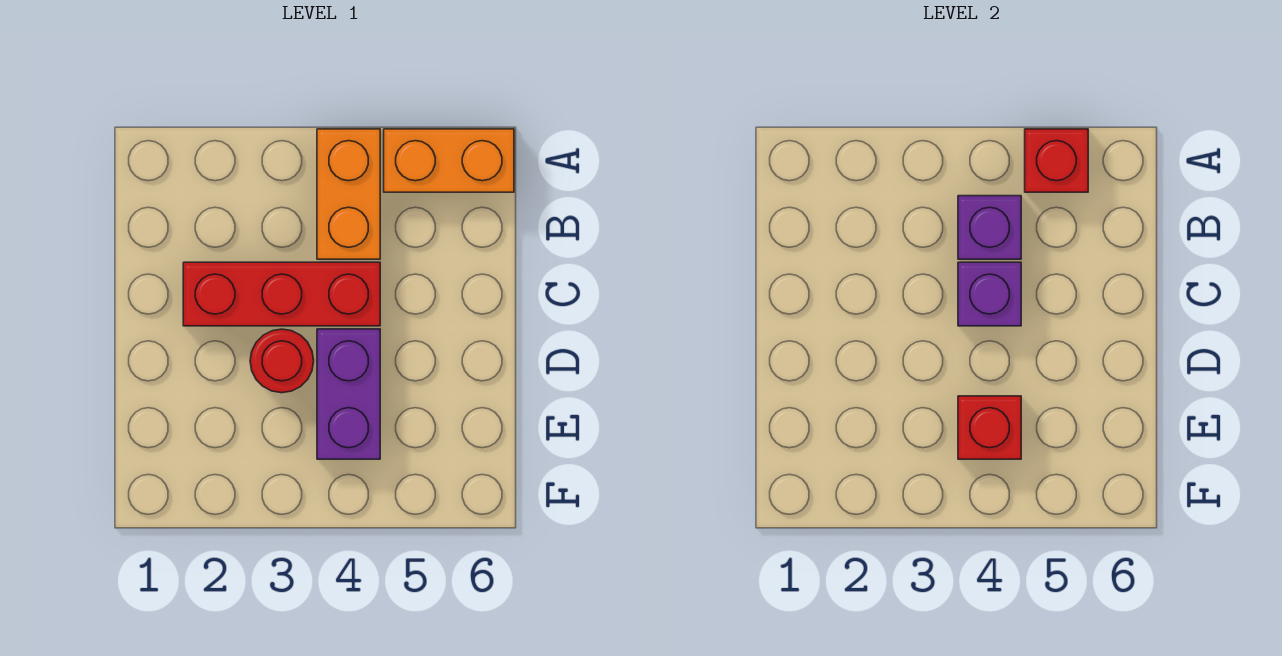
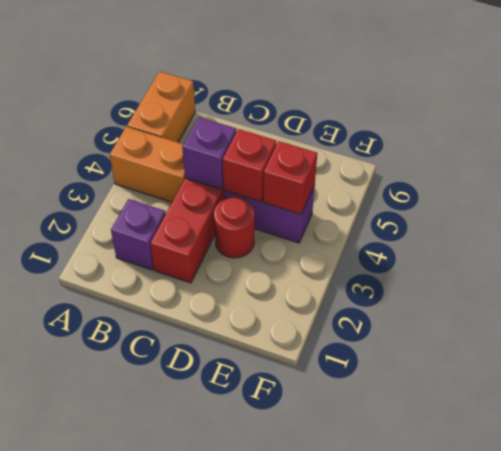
red 1x1 brick [1025,129,1088,192] -> red 1x1 brick moved to [223,129,276,202]
purple 1x1 brick [958,196,1021,259] -> purple 1x1 brick moved to [111,199,166,270]

